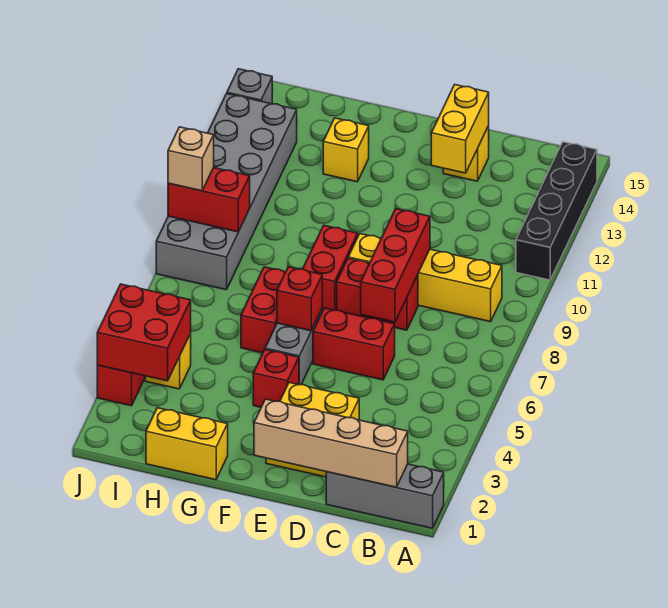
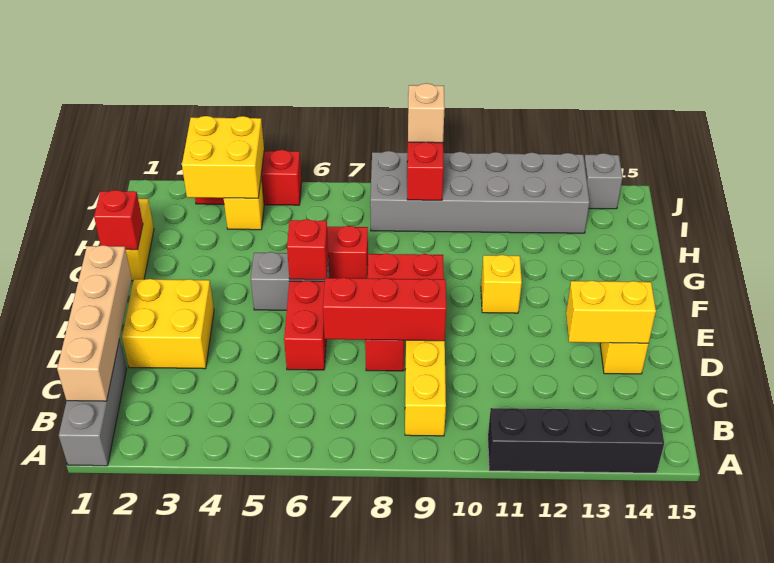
red 1x1 brick [253,350,299,407] -> red 1x1 brick moved to [94,190,143,250]
yellow 1x1 brick [323,118,369,182] -> yellow 1x1 brick moved to [481,255,522,313]
red 2x2 brick [97,284,191,381] -> yellow 2x2 brick [182,116,264,198]

